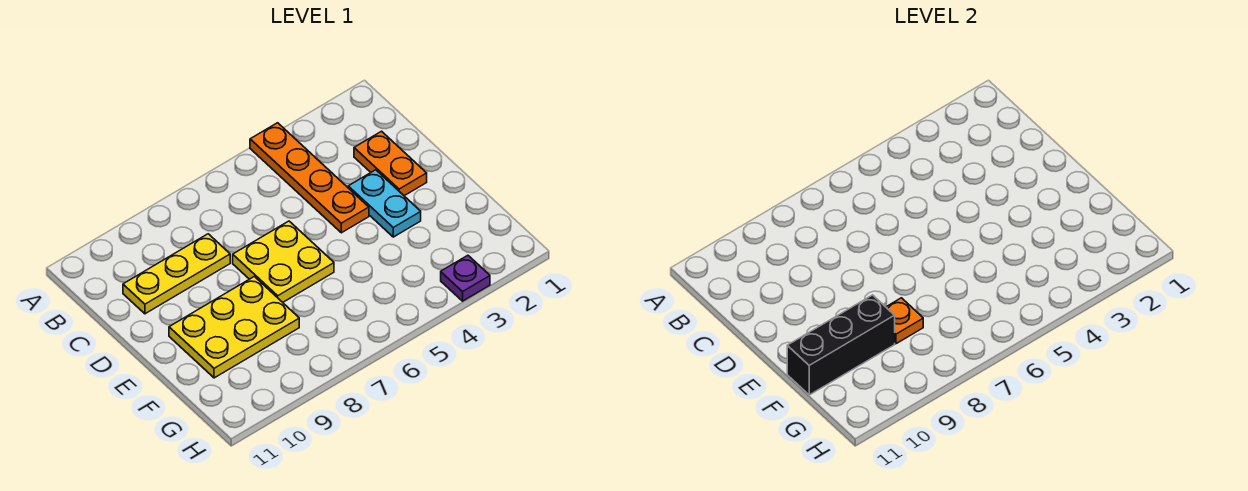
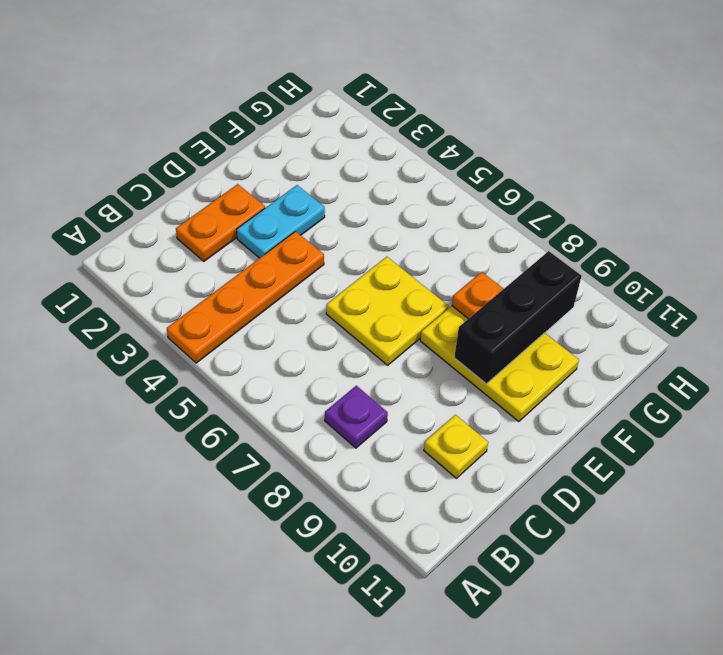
yellow 1x3 plate [123,234,230,314] -> yellow 1x1 plate [424,415,488,478]
black 1x3 brick [787,295,895,395] -> black 1x3 brick turned to [454,251,582,384]
purple 1x1 plate [441,255,490,301] -> purple 1x1 plate moved to [325,386,388,448]

